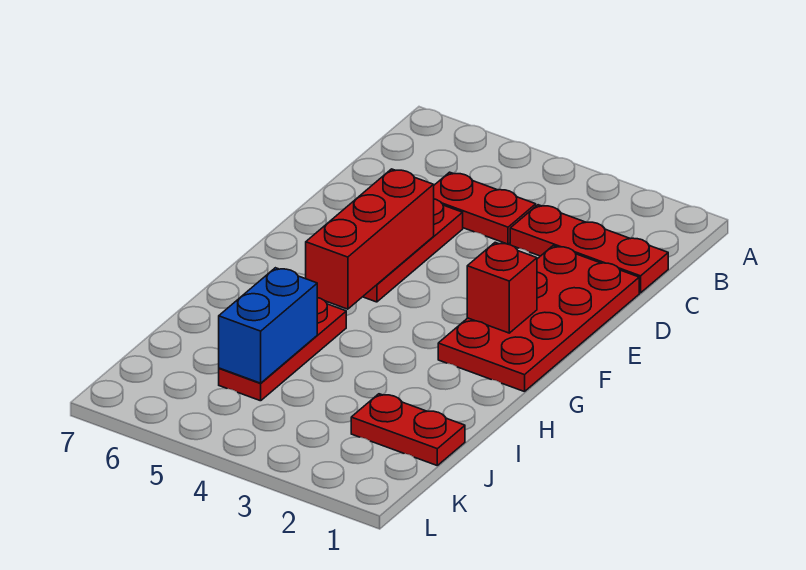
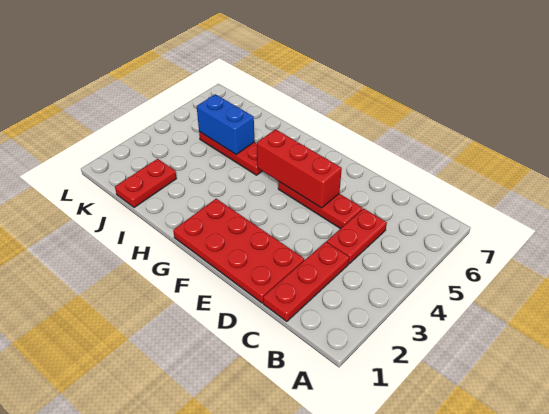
red 1x1 brick [467,242,537,333] -> none

